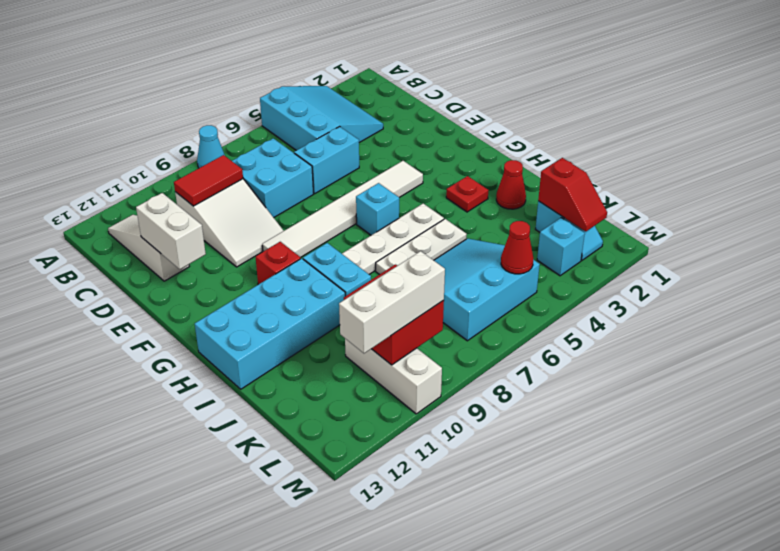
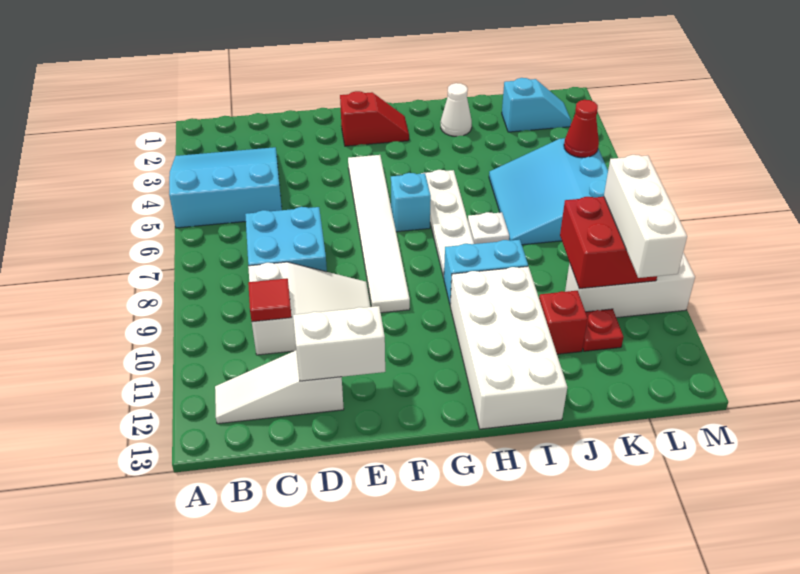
cyan 1x1 cone [197,125,225,168] -> none
red 1x2 tile [174,155,243,206] -> red 1x1 tile [248,278,291,322]
cyan 1x2 brick [294,127,359,193] -> none
red 1x1 brick [255,242,301,285] -> red 1x1 brick moved to [539,291,588,354]
red 1x1 plate [446,176,489,212] -> red 1x1 plate moved to [583,309,623,351]
cyan 2x4 brick [195,258,345,389] -> white 2x4 brick [450,266,567,429]
red 1x1 cone [496,160,526,209] -> white 1x1 cone [441,83,472,136]
white 1x3 plate [376,219,467,275] -> white 1x1 plate [468,212,509,244]
red 1x2 slope [538,158,607,232] -> red 1x2 slope moved to [340,91,409,146]
cyan 1x1 brick [537,218,585,276] -> none

